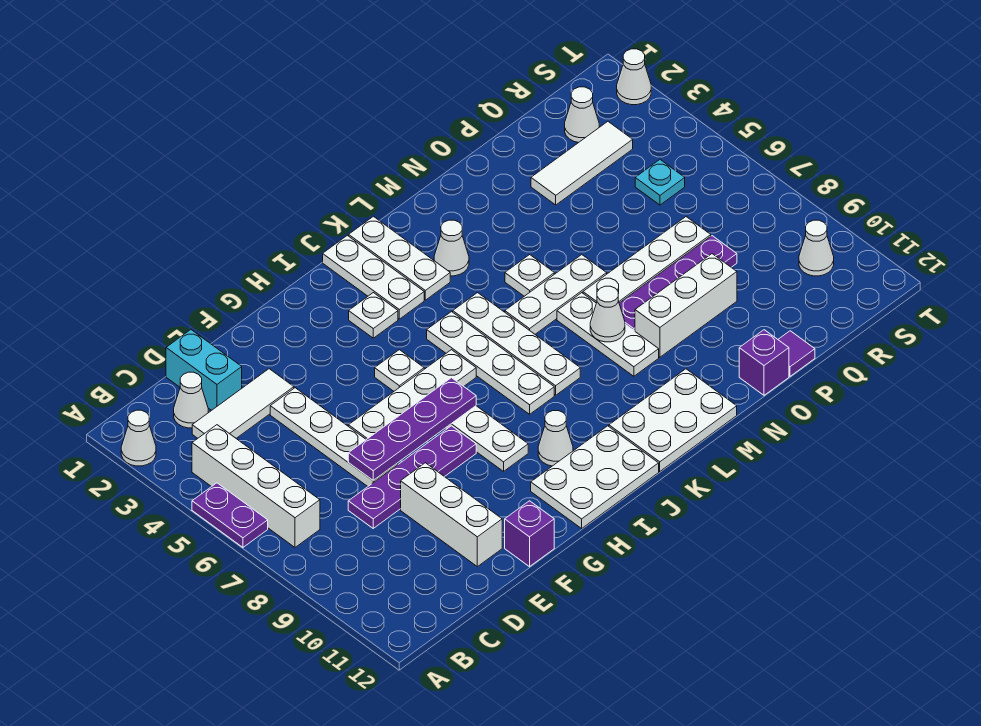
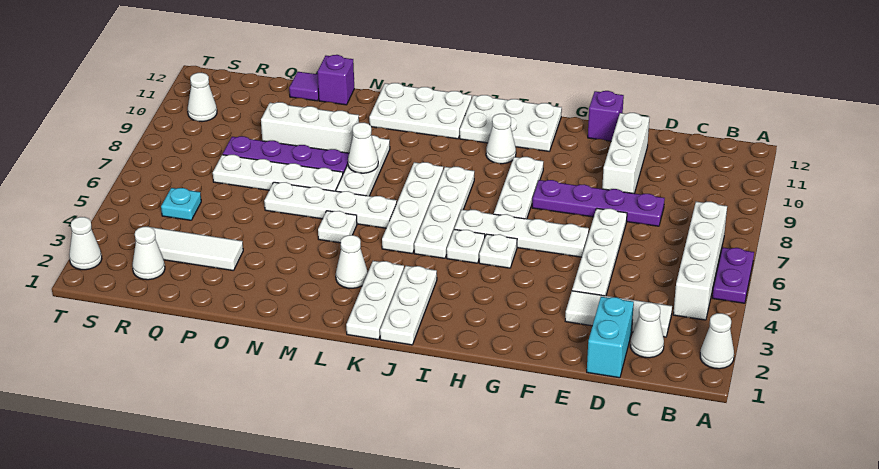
purple 1x4 plate [348,378,476,480] -> none
white 1x1 plate [349,293,398,338] -> white 1x1 plate moved to [447,229,485,263]
white 1x3 plate [505,255,607,334] -> white 1x4 plate [264,182,397,228]

